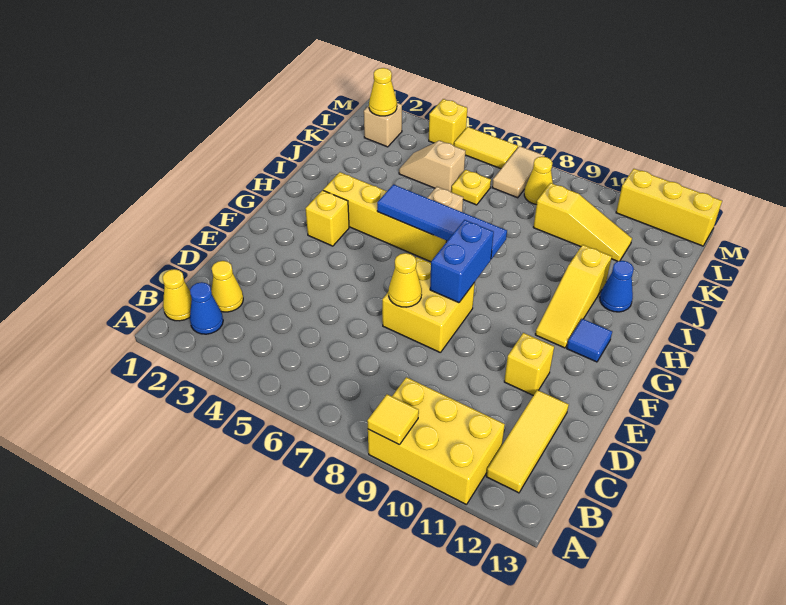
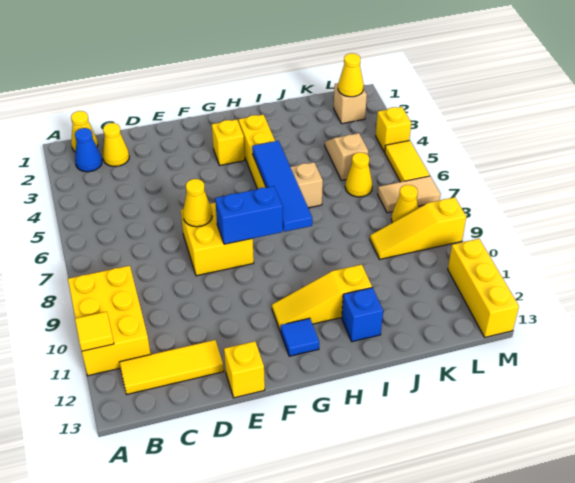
yellow 1x1 tile [367,394,419,445] -> yellow 1x1 tile moved to [75,312,114,351]
yellow 1x1 brick [504,333,554,395] -> yellow 1x1 brick moved to [224,341,265,398]
blue 1x1 cone [600,261,634,312] -> blue 1x1 brick [342,288,383,342]
yellow 1x1 plate [451,170,491,205] -> yellow 1x1 cone [345,153,372,197]
yellow 1x3 slope [533,183,632,261] -> yellow 1x3 slope turned to [370,197,466,259]

